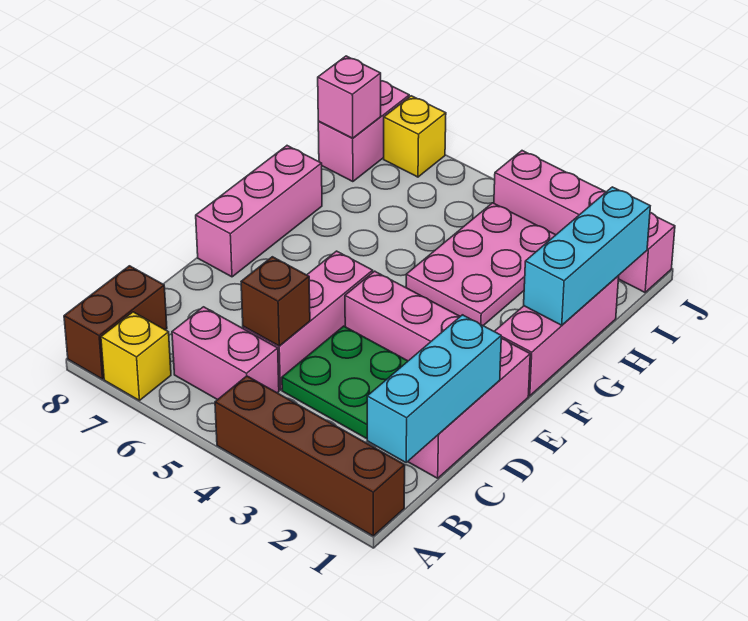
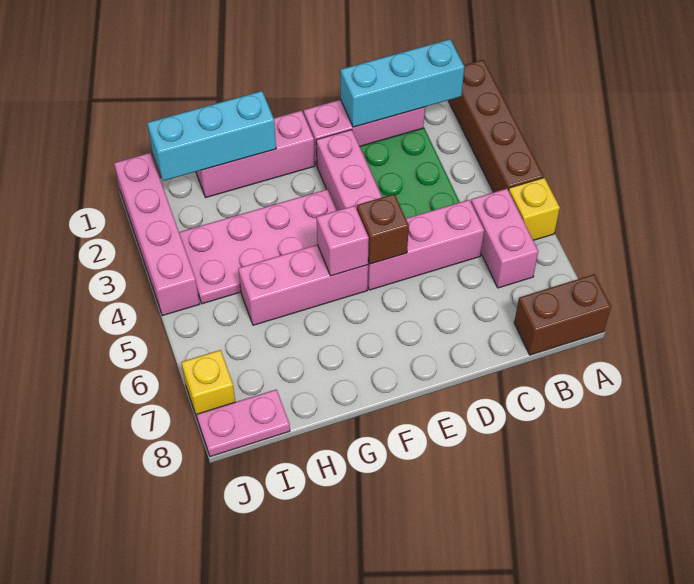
yellow 1x1 brick [101,312,171,401] -> yellow 1x1 brick moved to [509,178,560,240]
brown 1x1 brick [241,257,310,346] -> brown 1x1 brick moved to [357,194,409,264]
pink 1x3 brick [196,146,322,277] -> pink 1x3 brick moved to [238,245,368,325]
pink 2x3 plate [406,203,555,325] -> pink 2x4 plate [179,189,337,304]
pink 1x2 brick [318,81,409,182] -> pink 1x2 plate [197,389,290,457]
pink 1x1 brick [318,56,381,138] -> pink 1x1 brick moved to [317,206,369,276]

